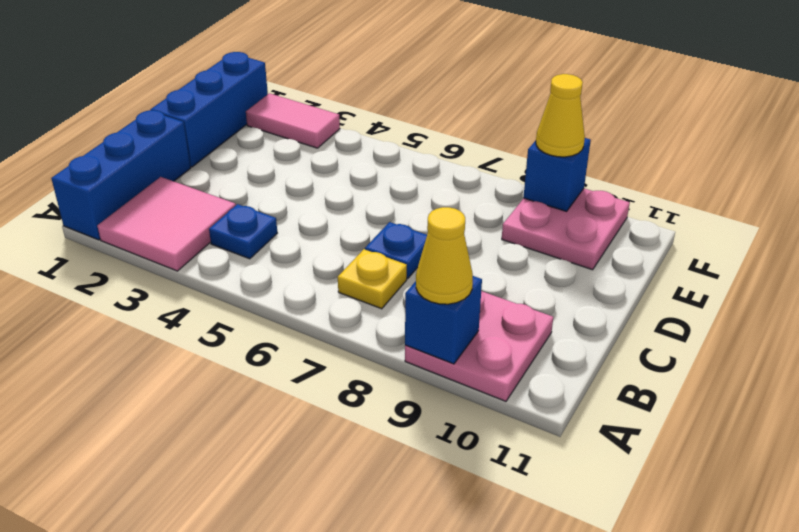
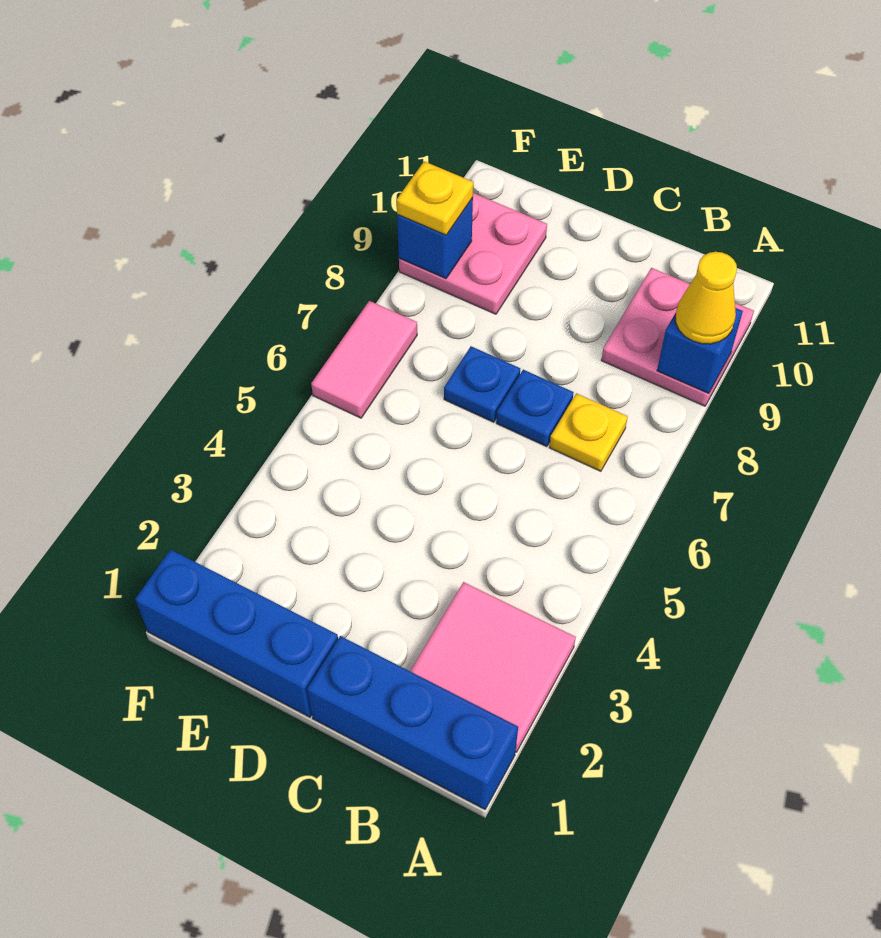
blue 1x1 plate [209,204,277,259] -> blue 1x1 plate moved to [444,346,520,422]
pink 1x2 tile [246,93,340,148] -> pink 1x2 tile moved to [311,301,417,418]
yellow 1x1 cone [536,74,585,157] -> yellow 1x1 plate [397,161,473,235]

